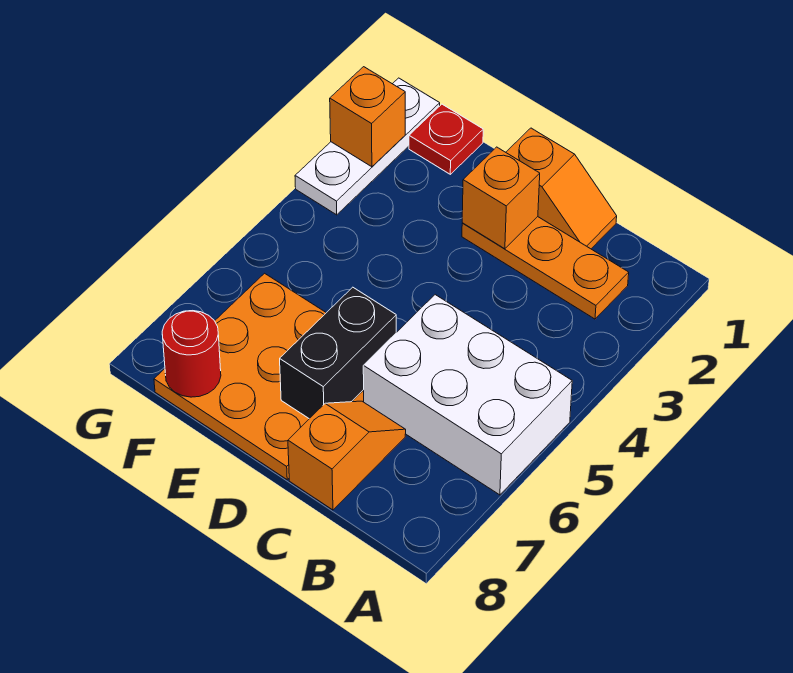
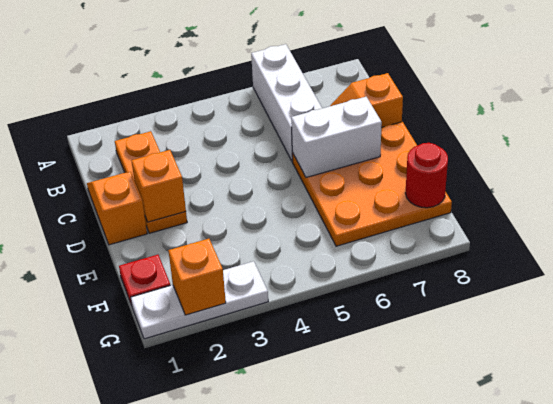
white 2x3 brick [363,295,572,495] -> white 1x3 brick [251,44,322,162]
black 1x2 brick [280,287,396,419] -> white 1x2 brick [291,97,382,177]

